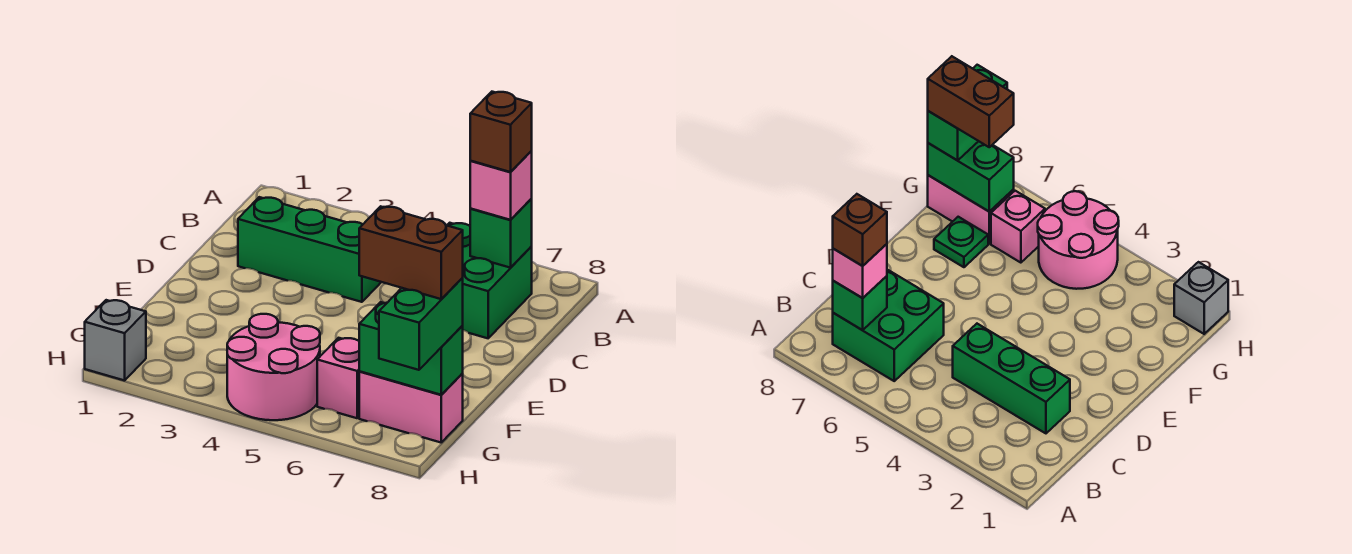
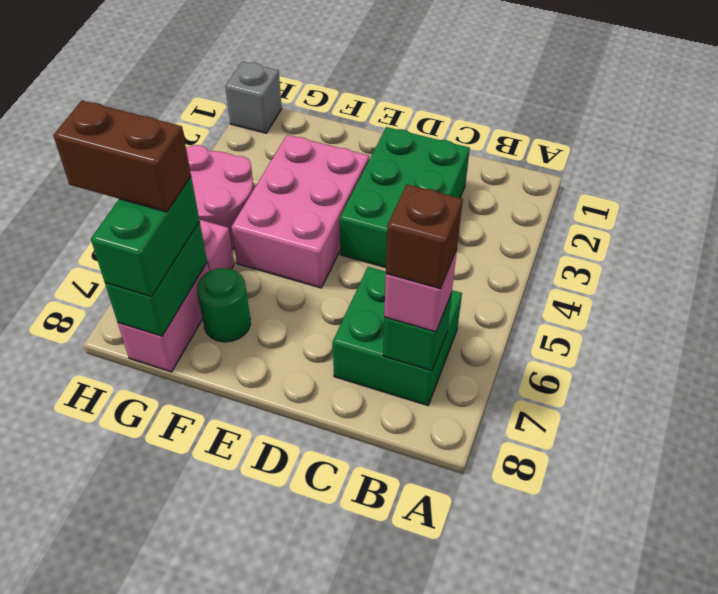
green 1x3 brick [238,197,381,302] -> green 2x3 brick [340,127,470,268]
none -> pink 2x3 brick [232,135,369,288]
green 1x1 plate [934,217,988,267] -> green 1x1 round brick [197,268,250,342]
brown 1x2 brick [359,206,463,299] -> brown 1x2 brick turned to [53,100,191,212]
green 1x2 brick [379,278,463,370] -> green 1x2 brick turned to [91,177,200,297]

